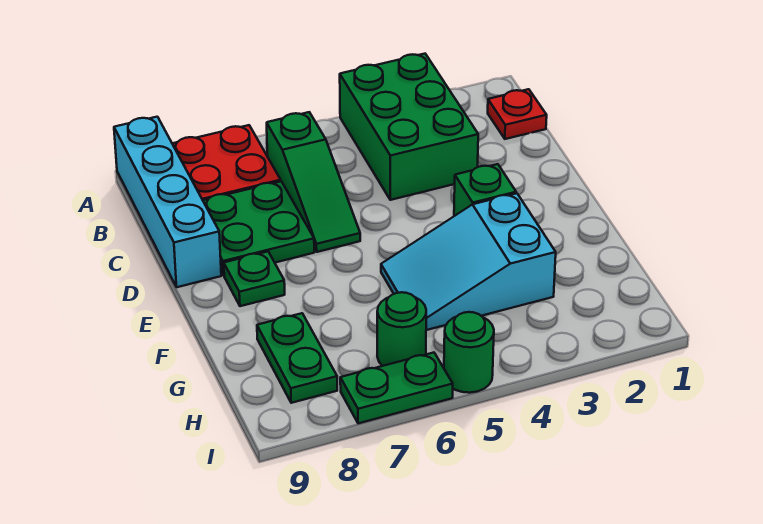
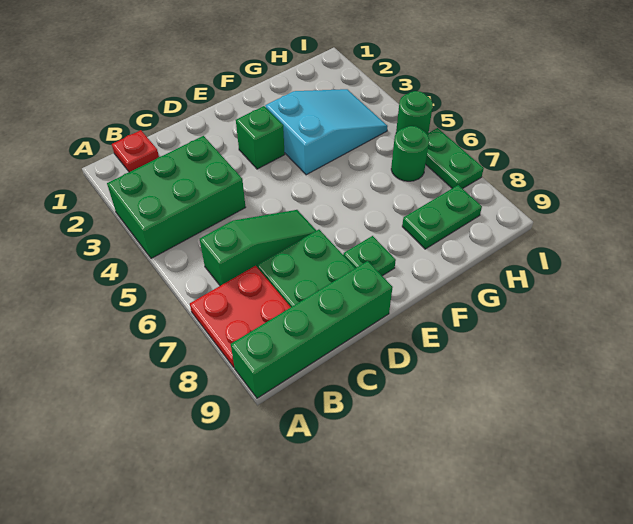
cyan 1x4 brick [114,117,221,287] -> green 1x4 brick [231,261,393,398]
cyan 2x3 slope [381,193,556,330] -> cyan 2x3 slope turned to [265,89,388,175]

